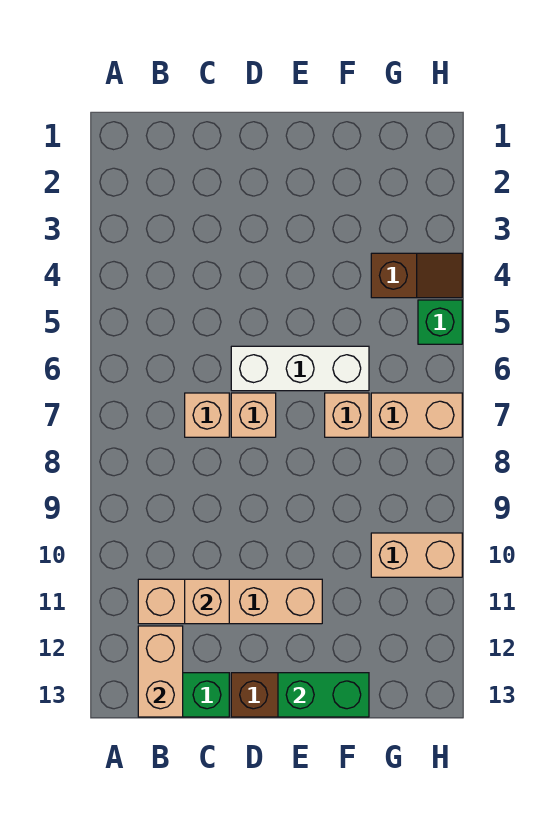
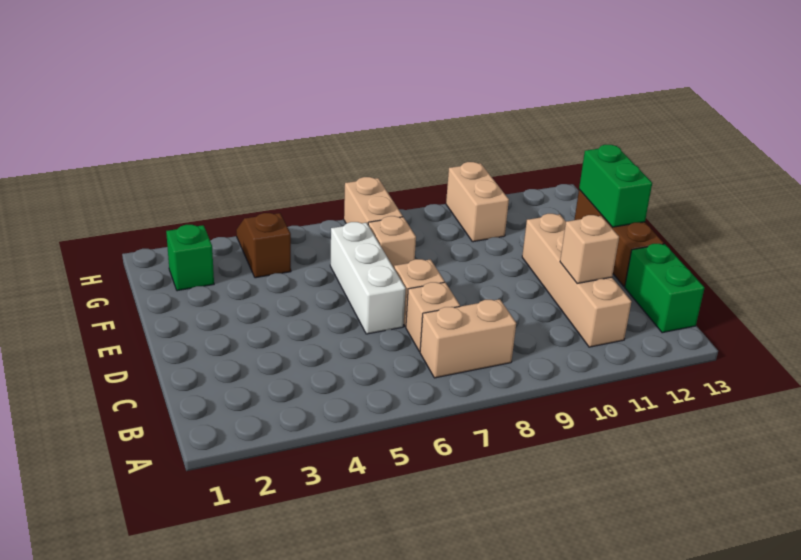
tan 1x2 brick [138,626,183,717] -> tan 1x2 brick moved to [420,299,516,378]
green 1x1 brick [418,300,462,344] -> green 1x1 brick moved to [166,225,214,291]

